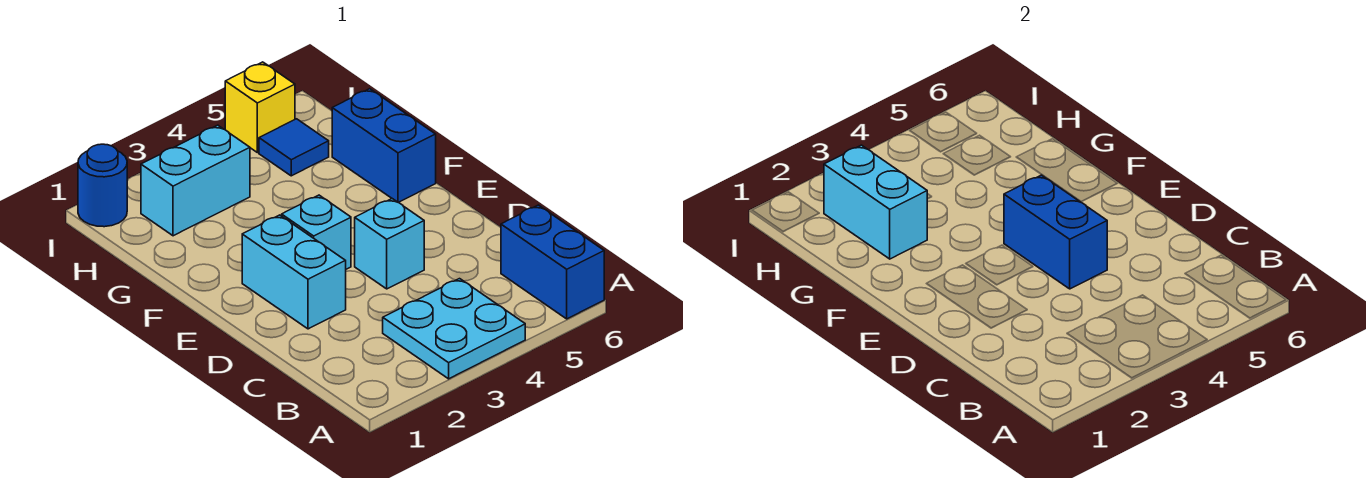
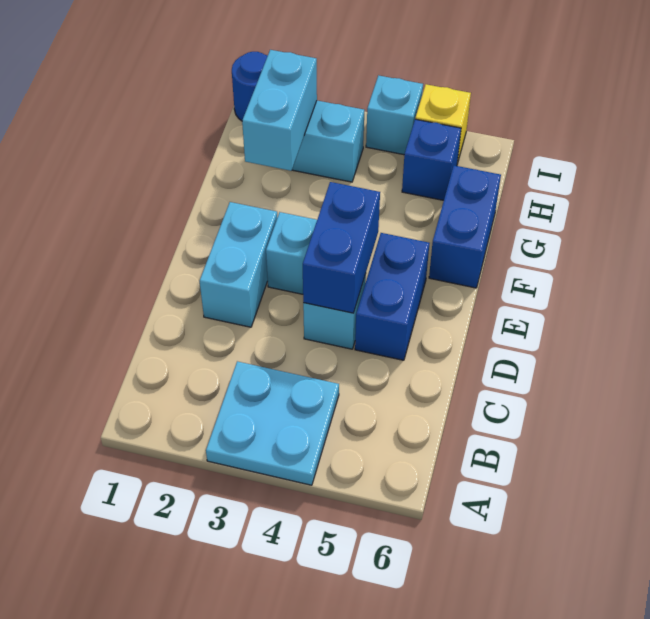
blue 1x2 brick [501,205,604,319] -> blue 1x2 brick moved to [355,233,430,360]
blue 1x1 tile [259,119,329,176] -> blue 1x1 brick [402,119,461,200]
none -> cyan 1x1 brick [366,75,423,155]

